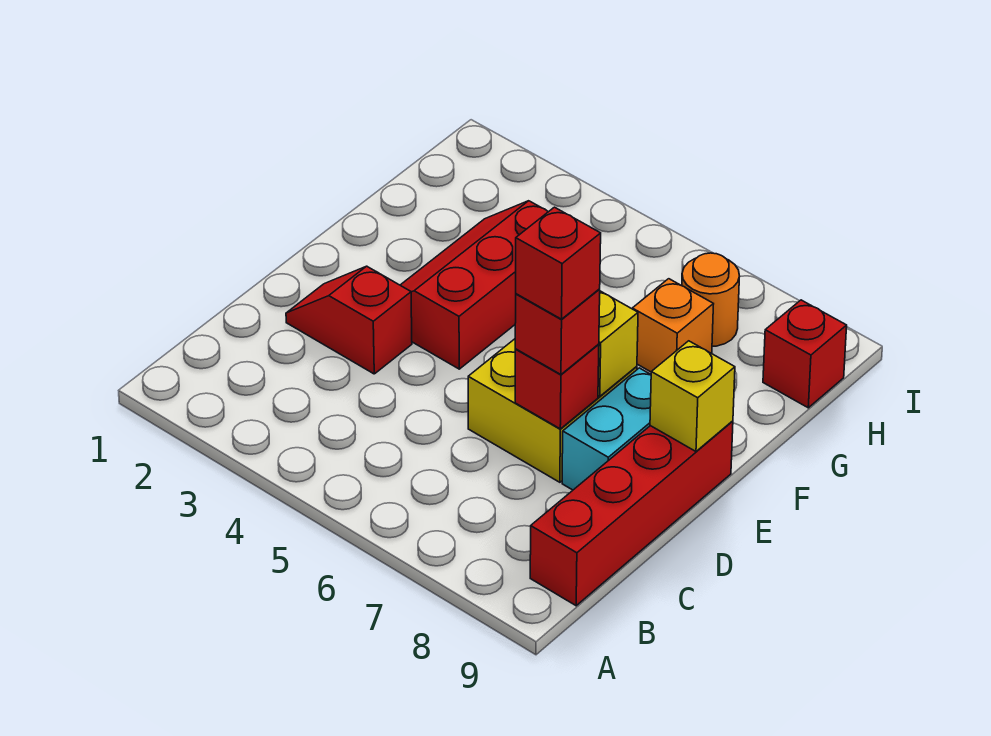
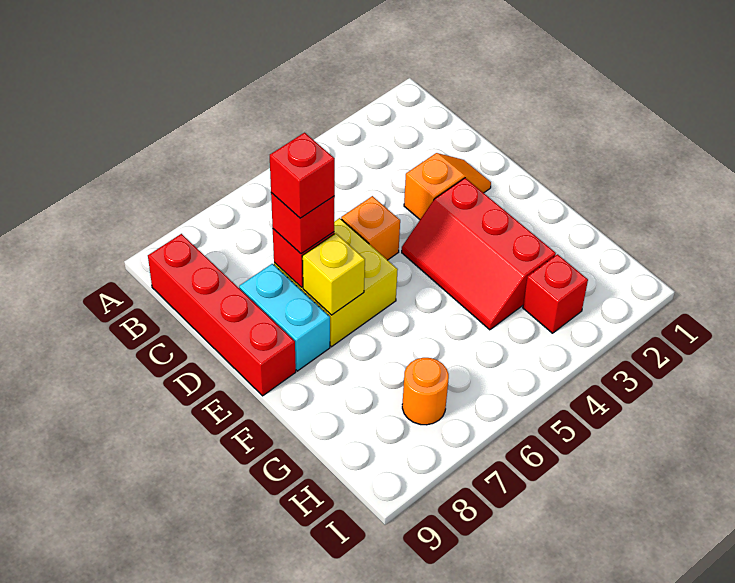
red 1x2 slope [286,266,412,374] -> orange 1x2 slope [404,153,491,219]
red 2x3 slope [400,201,548,369] -> red 2x3 slope turned to [402,178,556,330]
yellow 1x1 brick [650,341,735,451] -> none
orange 1x1 brick [632,279,713,372] -> orange 1x1 brick moved to [341,196,400,260]
red 1x1 brick [763,300,847,408] -> red 1x1 brick moved to [523,254,588,333]

